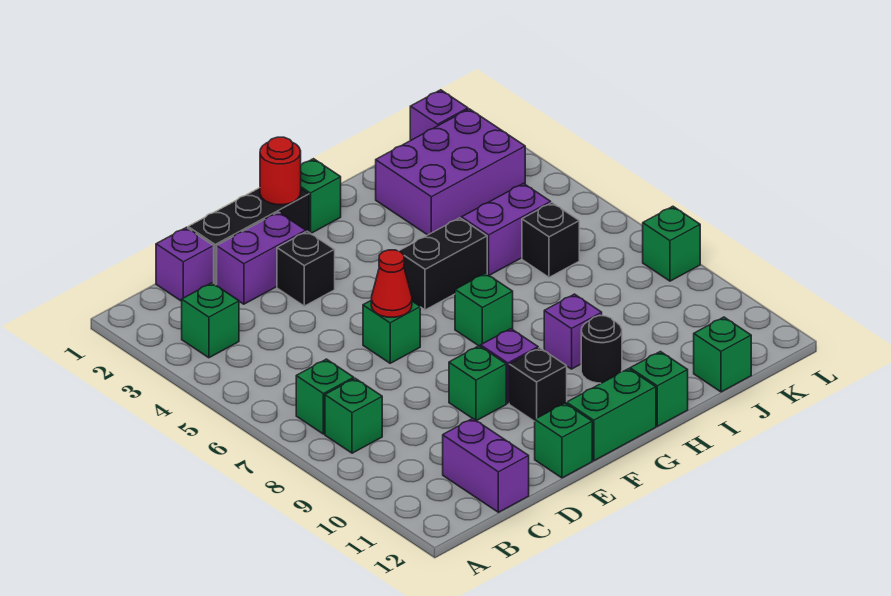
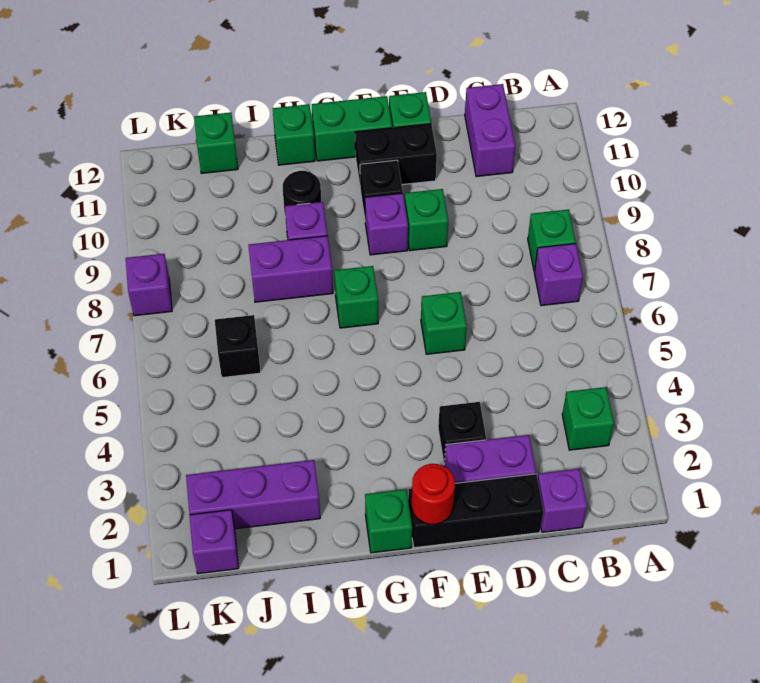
green 1x1 brick [296,359,354,434] -> purple 1x1 brick [534,244,583,306]
red 1x1 cone [371,250,412,317] -> none
black 1x2 brick [399,218,487,310] -> black 1x2 brick moved to [355,124,437,185]
purple 2x3 brick [376,109,525,235] -> purple 1x3 brick [186,460,320,529]
purple 1x2 brick [461,183,551,275] -> purple 1x2 brick moved to [248,236,333,302]
green 1x1 brick [643,206,700,281] -> purple 1x1 brick [126,254,172,316]

